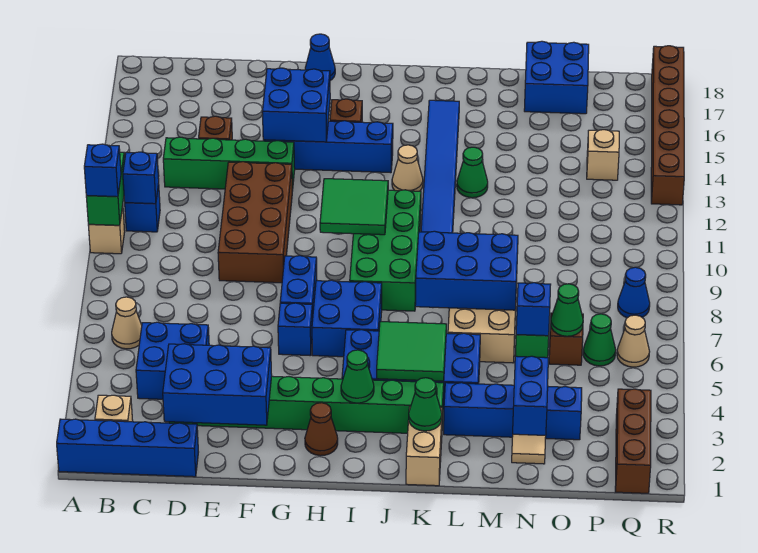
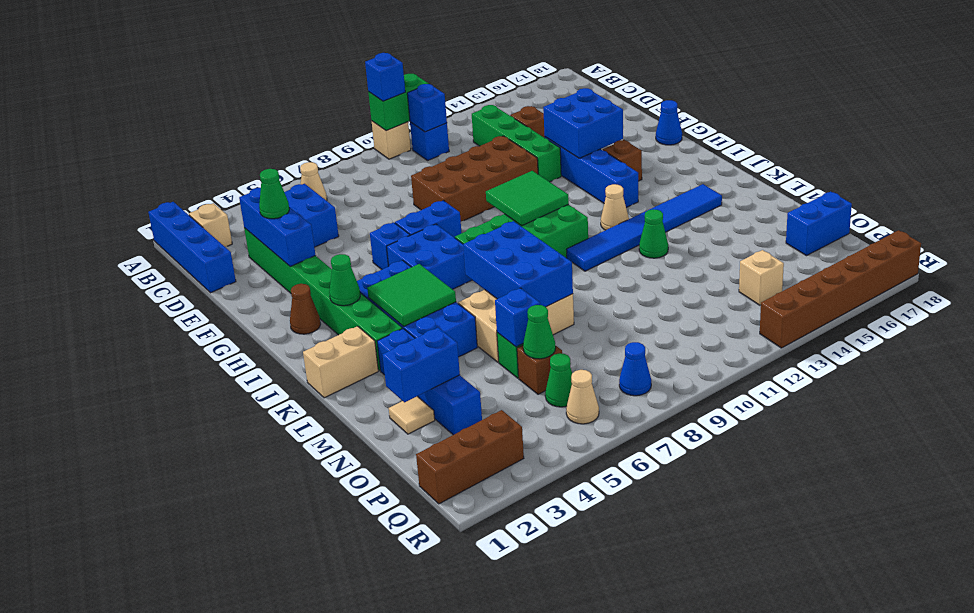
blue 2x3 brick [163,344,272,425] -> blue 1x3 brick [239,188,316,266]
green 1x1 cone [409,378,442,431] -> green 1x1 cone moved to [259,169,289,219]
blue 2x2 brick [524,41,589,114] -> blue 1x2 brick [786,192,852,256]

